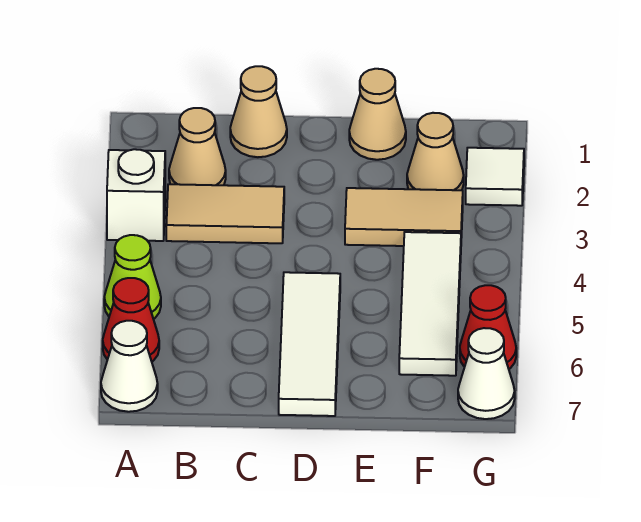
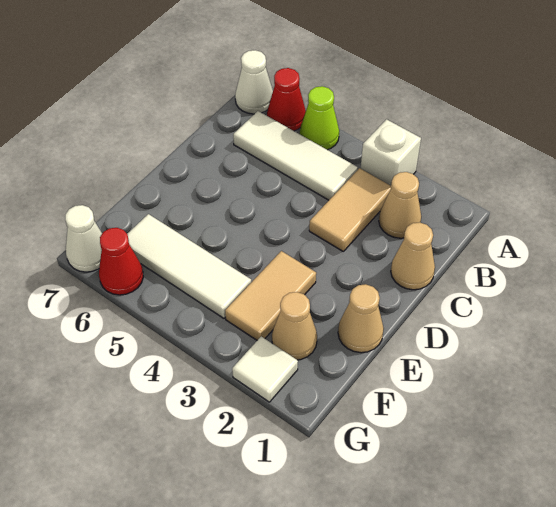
white 1x3 tile [279,272,340,416] -> white 1x3 tile moved to [233,111,358,200]

